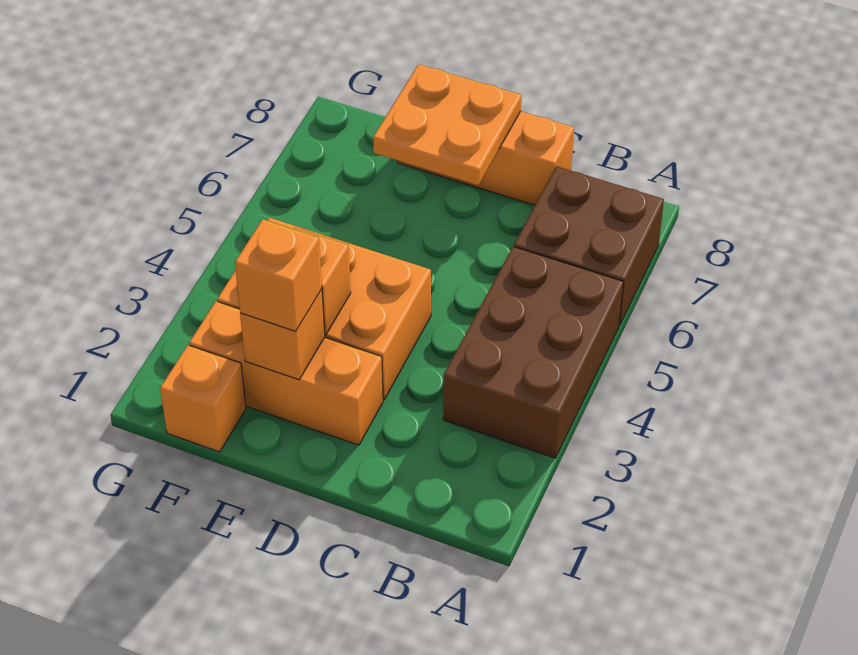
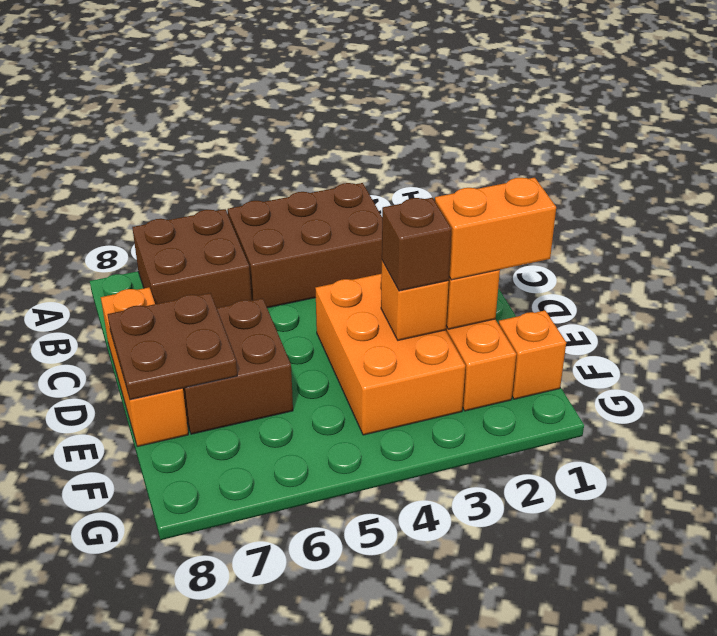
none -> brown 2x2 brick [183,298,293,434]
orange 2x2 plate [373,64,522,185] -> brown 2x2 plate [108,293,237,400]
orange 1x1 brick [235,219,322,331] -> orange 1x2 brick [435,178,556,280]
none -> brown 1x1 brick [382,198,452,291]

